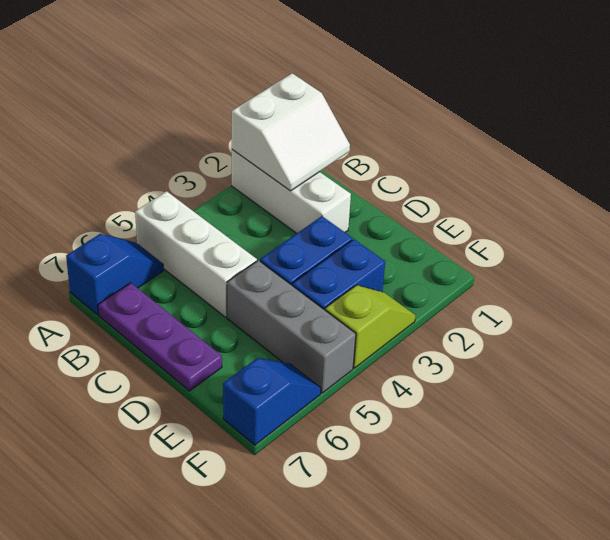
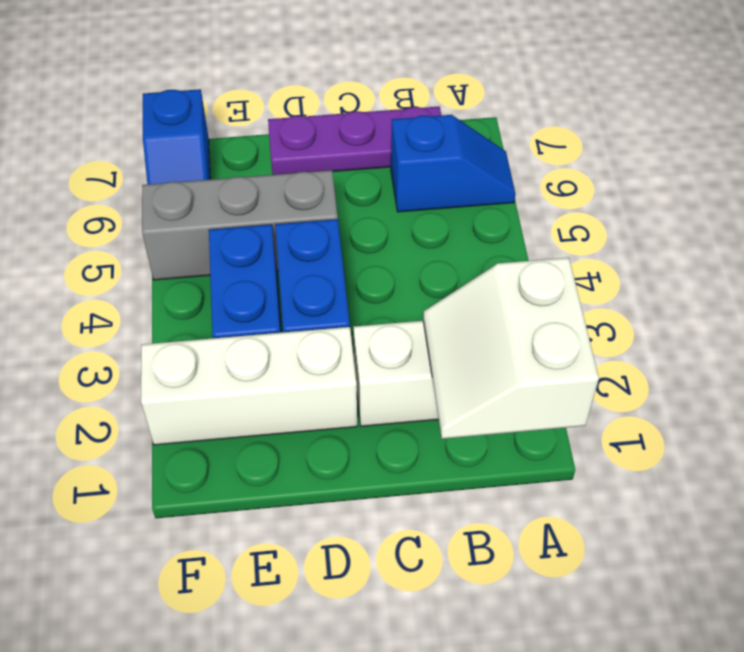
white 1x3 brick [135,191,257,317] -> white 1x3 brick moved to [141,327,357,445]
blue 1x2 slope [66,234,163,315] -> blue 1x2 slope turned to [391,115,515,212]
lime 1x2 slope [325,285,415,368] -> none

